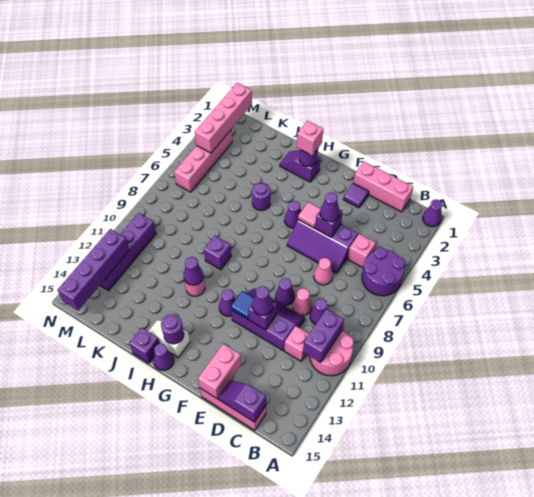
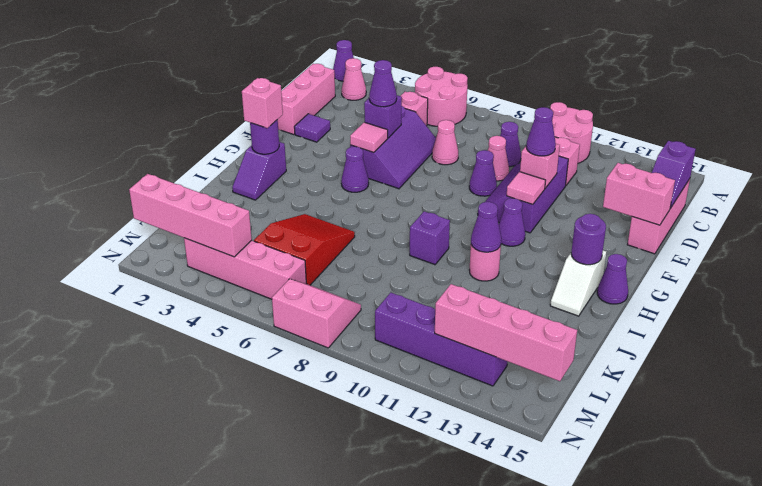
purple 2x2 round brick [362,247,405,296] -> pink 2x2 round brick [415,67,468,126]
none -> pink 1x1 cone [342,58,366,100]
purple 1x2 brick [303,309,344,362] -> none
purple 1x1 brick [248,301,277,330] -> pink 1x1 brick [520,144,560,188]
blue 1x1 tile [231,291,254,319] -> pink 1x1 tile [507,172,546,205]
purple 1x1 round brick [252,183,271,211] -> none
purple 1x1 brick [130,328,160,363] -> none
none -> red 2x3 slope [254,214,355,285]
none -> pink 2x2 slope [272,279,361,348]
purple 1x4 brick [57,229,129,311] -> pink 1x4 brick [435,284,577,381]

